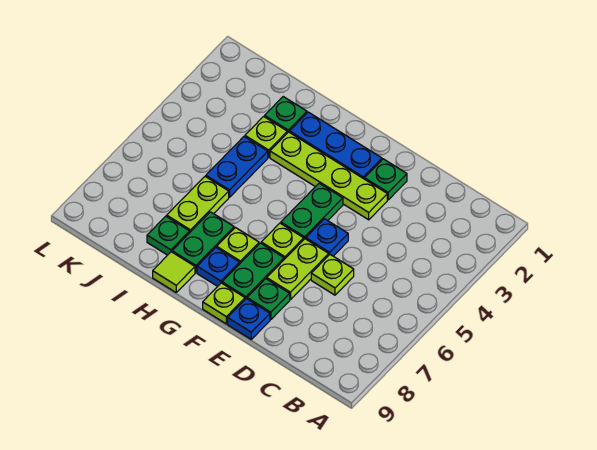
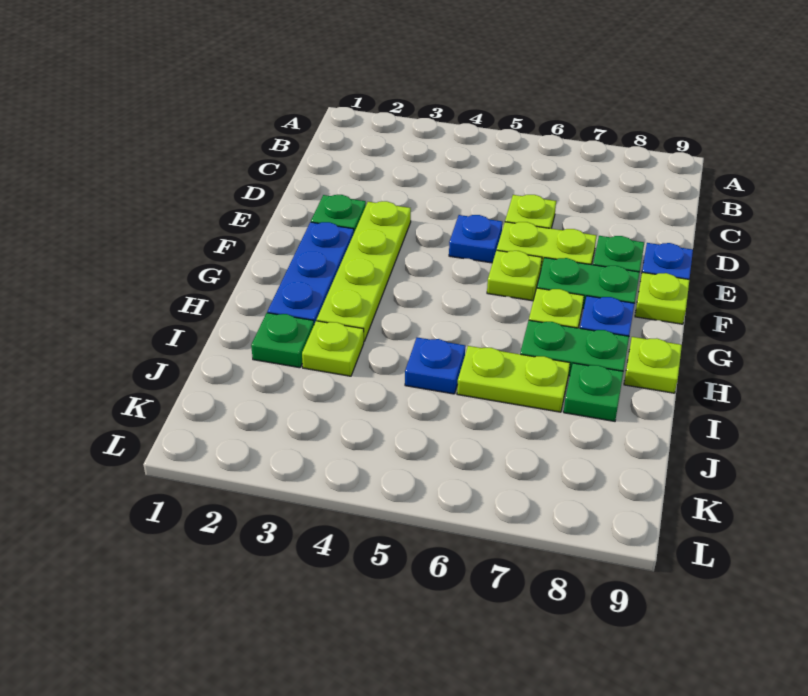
green 1x2 plate [281,183,343,239] -> none
lime 1x1 tile [153,252,195,292] -> lime 1x1 plate [624,337,682,393]
blue 1x2 plate [206,137,268,197] -> blue 1x1 plate [405,337,465,394]

